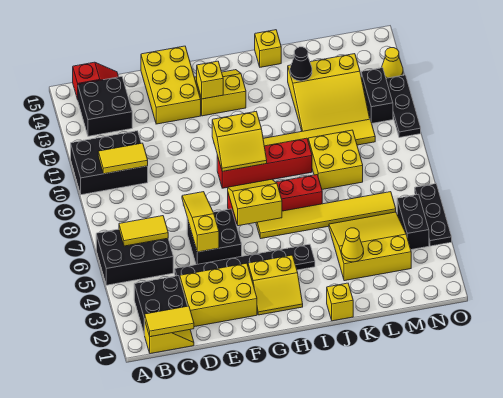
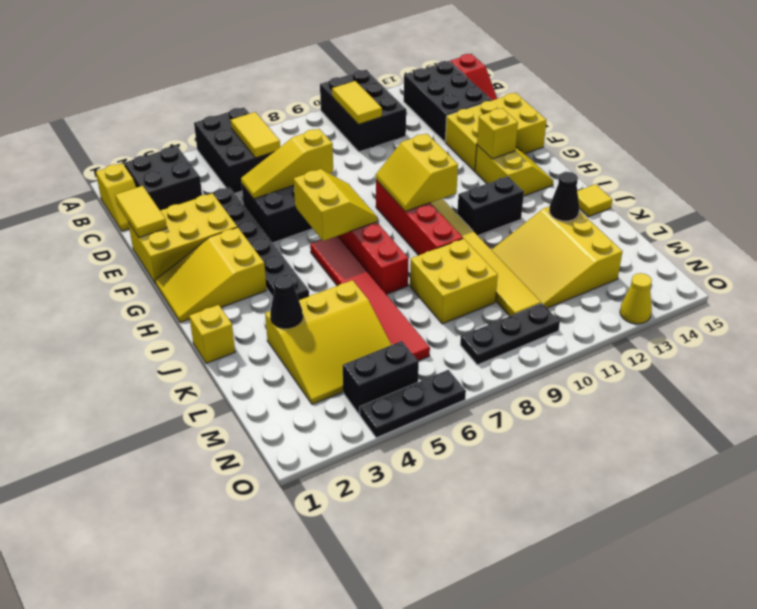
yellow 1x2 tile [144,306,194,337] -> yellow 1x2 tile moved to [115,186,167,238]
black 2x2 brick [78,77,132,136] -> black 2x3 brick [404,61,492,142]
yellow 2x3 brick [180,263,257,327] -> yellow 2x3 brick turned to [128,193,237,284]
yellow 1x3 slope [182,192,219,252] -> yellow 1x3 slope turned to [241,129,333,199]
yellow 2x2 slope [248,255,303,315] -> yellow 2x3 slope [155,227,267,322]
yellow 1x6 tile [256,192,396,238] -> red 1x6 tile [310,236,430,361]
yellow 1x1 brick [255,30,281,67] -> yellow 1x1 tile [577,184,612,217]
yellow 3x3 slope [329,212,411,281] -> yellow 3x3 slope turned to [265,280,391,404]
yellow 1x1 cone [341,228,364,262] -> black 1x1 cone [270,275,303,328]
black 1x2 brick [361,68,393,123] -> black 1x2 brick moved to [457,176,524,236]
black 1x3 plate [386,75,421,138] -> black 1x3 plate moved to [460,303,560,365]

